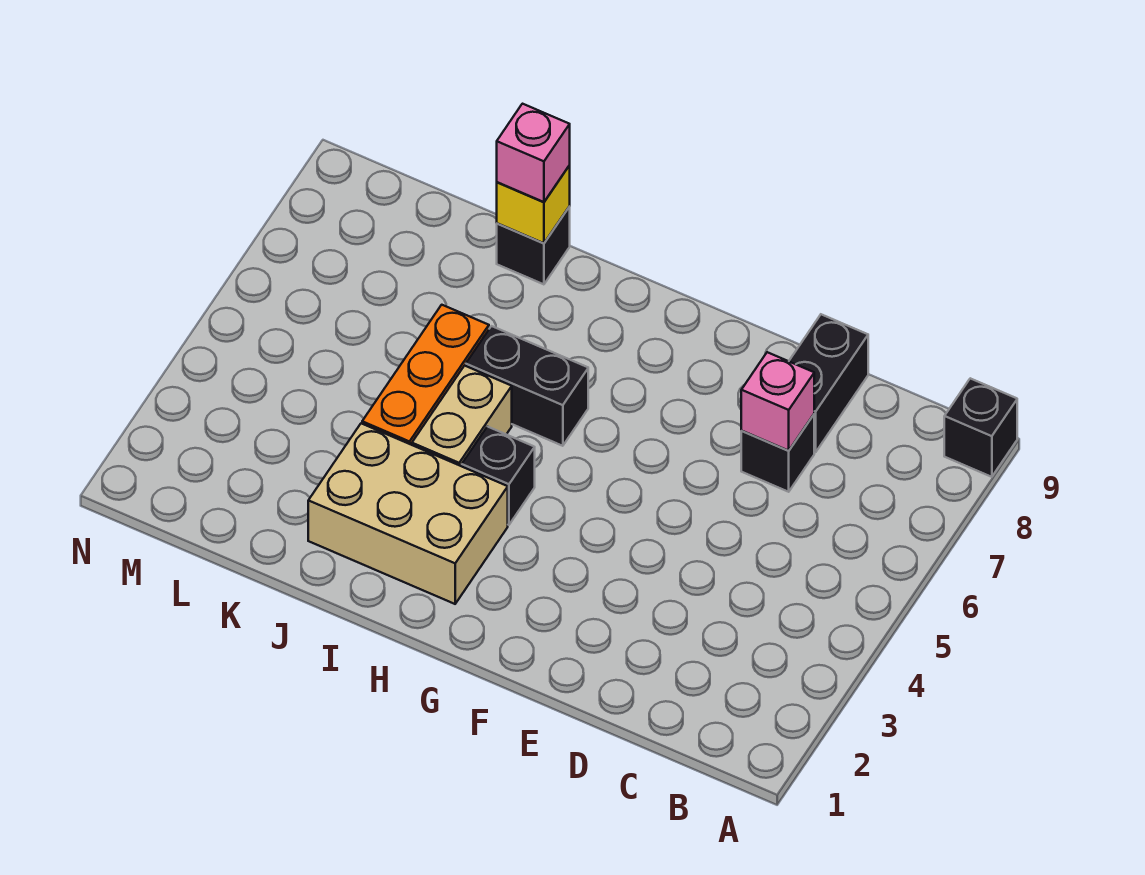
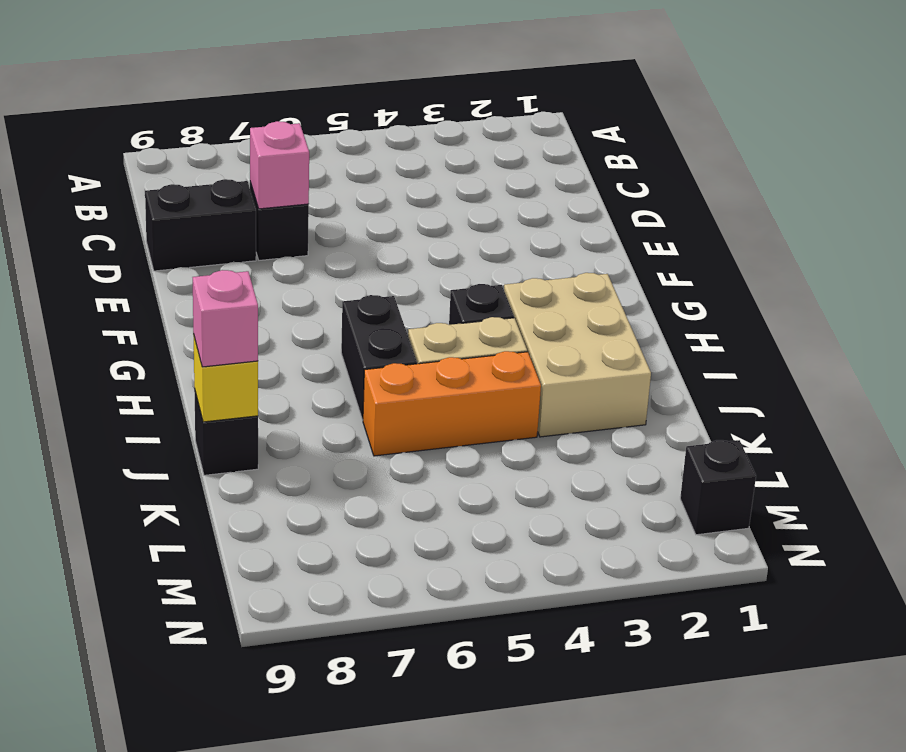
black 1x1 brick [944,378,1017,477] -> black 1x1 brick moved to [680,440,756,535]

